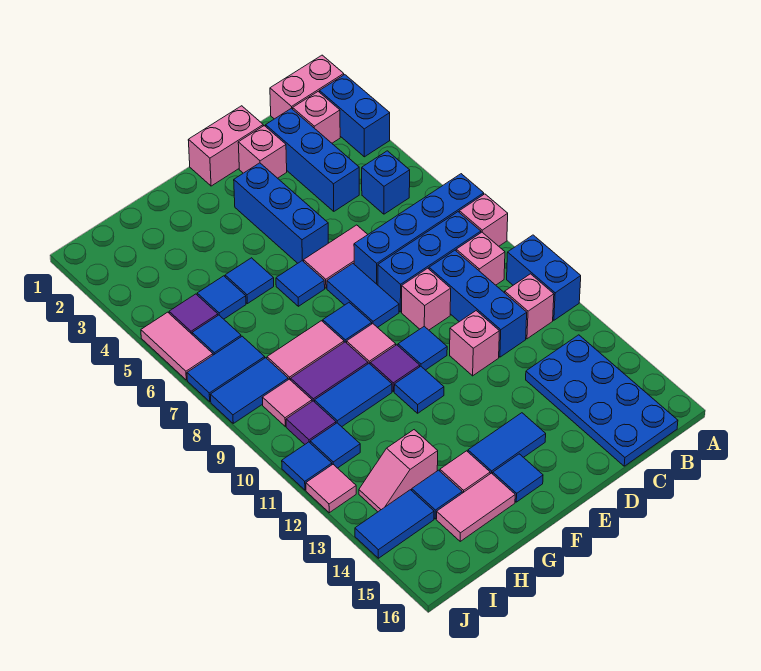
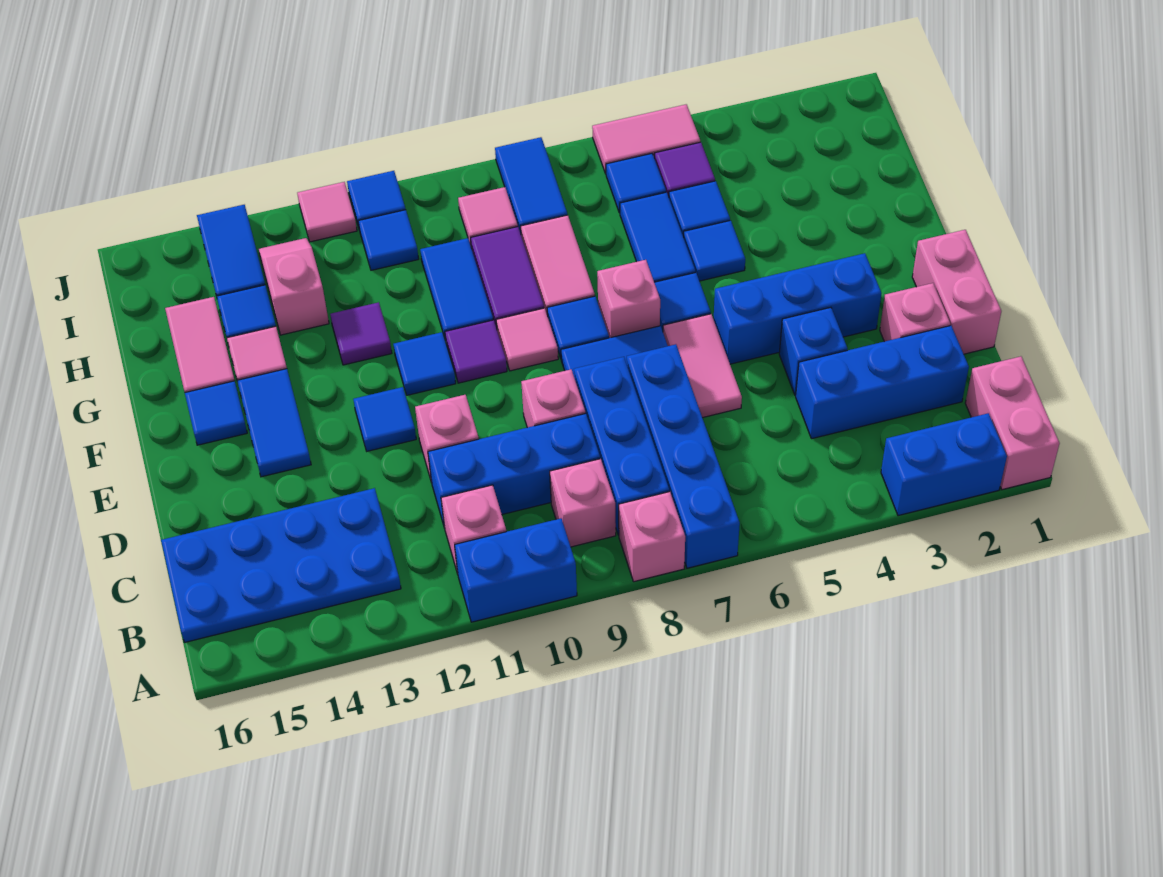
pink 1x1 brick [293,92,340,143] -> pink 1x1 brick moved to [597,260,660,338]
blue 1x1 brick [362,151,410,214] -> blue 1x1 brick moved to [779,307,847,395]
blue 1x1 tile [398,326,447,370] -> blue 1x1 tile moved to [353,387,416,451]
blue 1x2 tile [187,336,265,402] -> blue 1x2 tile moved to [620,192,695,282]
purple 1x1 tile [286,401,336,444] -> purple 1x1 tile moved to [330,302,392,365]

